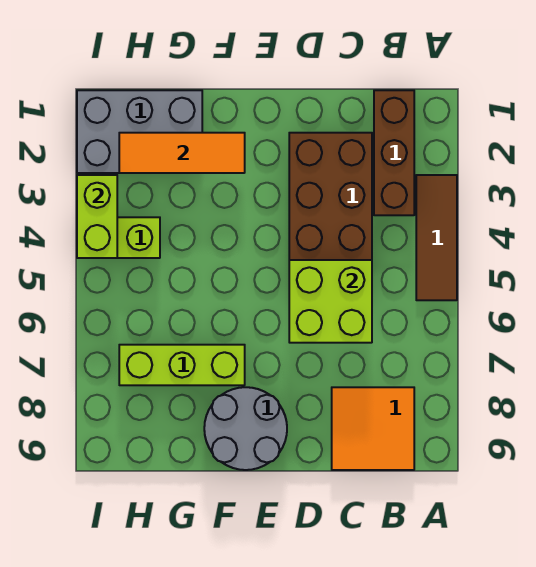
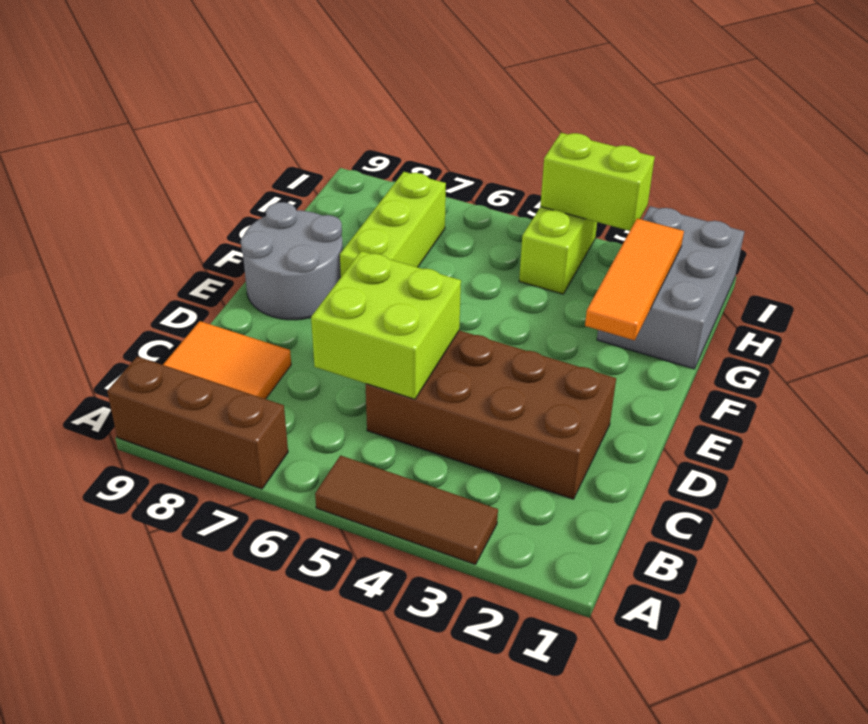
brown 1x3 brick [374,90,414,215] -> brown 1x3 brick moved to [107,356,288,489]

